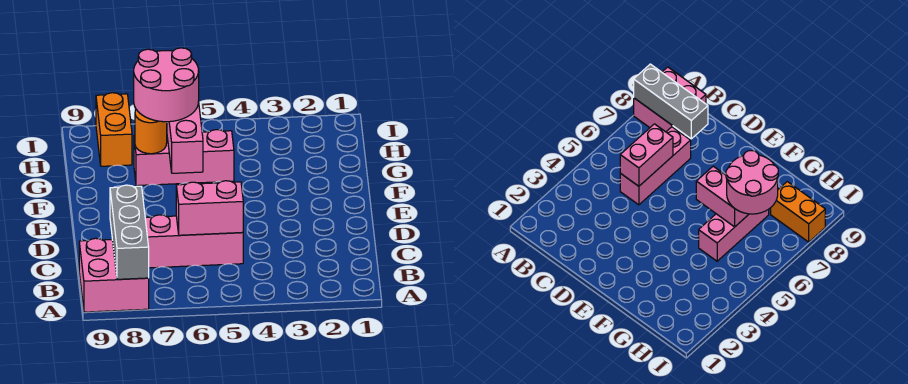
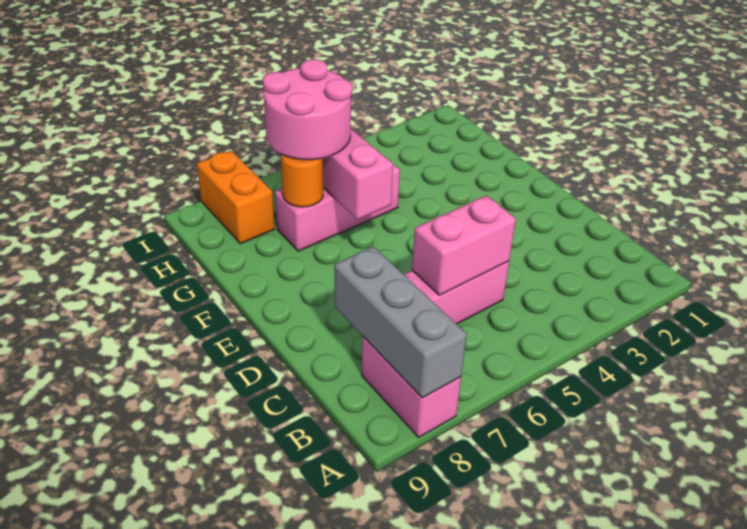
pink 2x2 brick [79,238,149,312] -> pink 1x2 brick [362,337,461,437]

